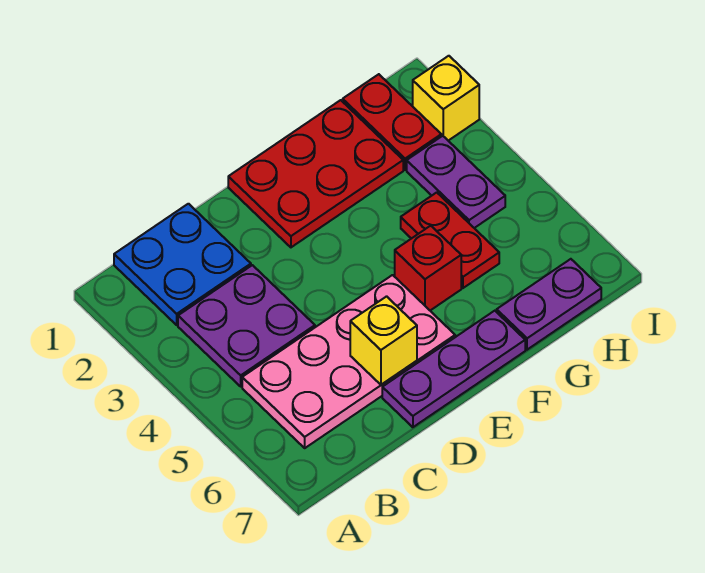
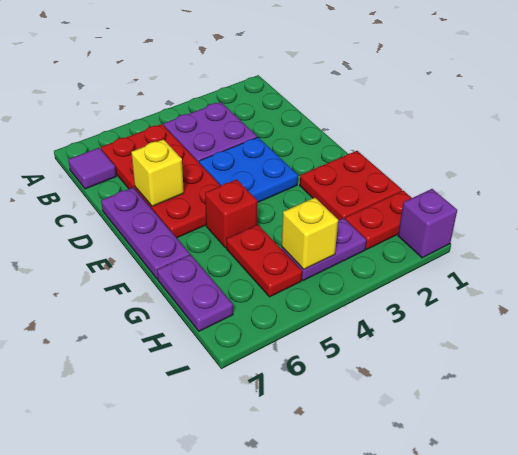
blue 2x2 plate [114,204,251,325] -> blue 2x2 plate moved to [199,137,298,203]
pink 2x4 plate [242,275,455,448] -> red 2x4 plate [101,124,221,238]
none -> purple 1x1 tile [68,148,116,189]
red 2x3 plate [228,100,403,247] -> red 2x2 plate [300,151,402,220]
red 1x2 plate [401,192,499,288] -> red 1x2 plate turned to [226,225,302,297]
none -> purple 1x1 brick [398,189,457,258]
yellow 1x1 brick [413,56,479,141] -> yellow 1x1 brick moved to [282,198,338,269]

